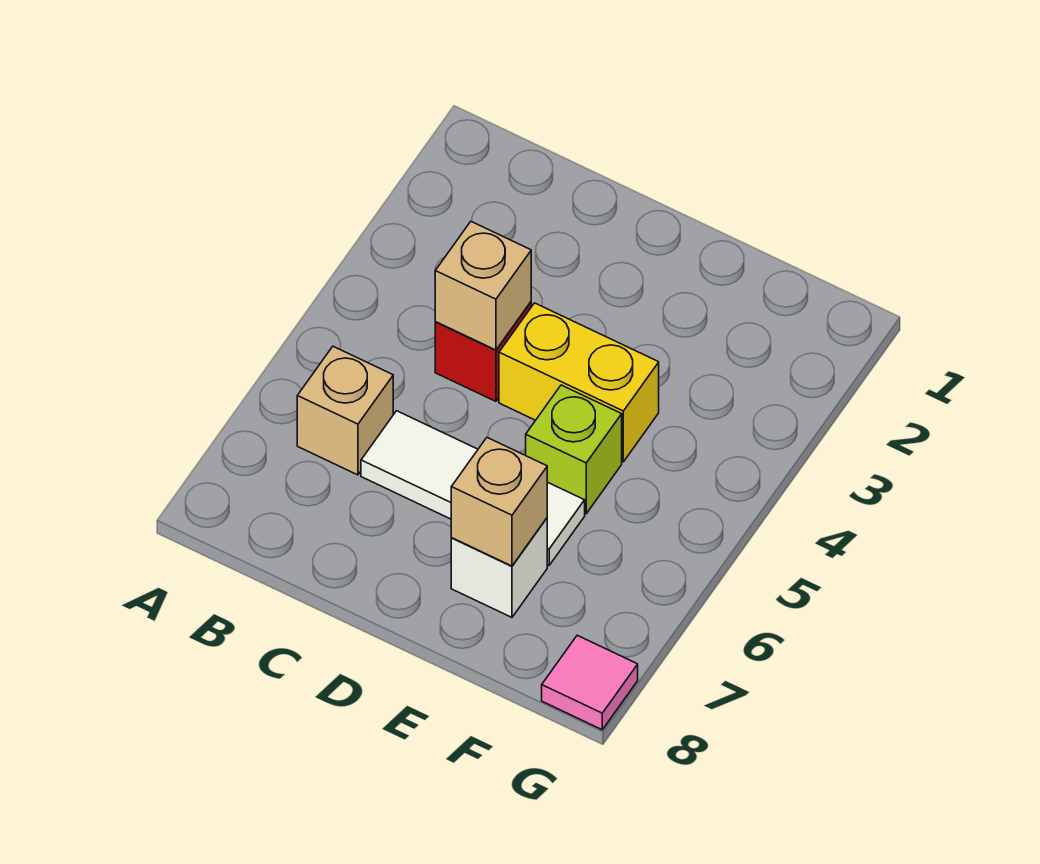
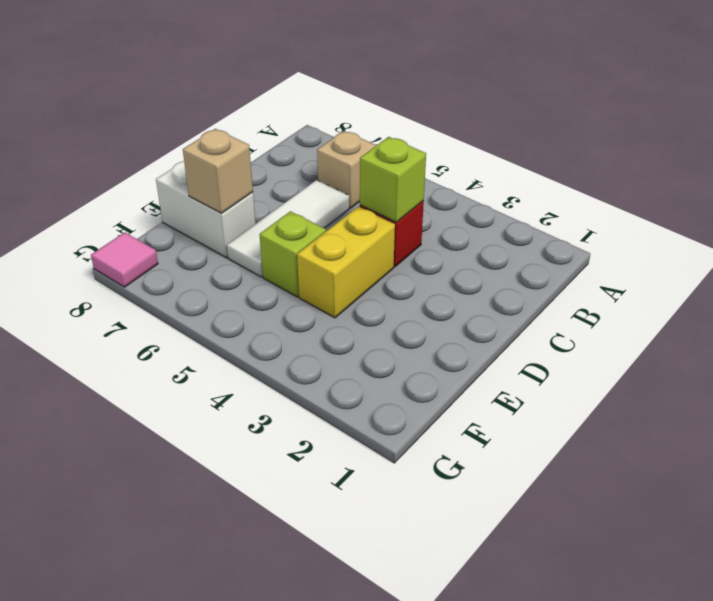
tan 1x1 brick [435,222,531,350] -> lime 1x1 brick [360,137,426,222]
white 1x1 brick [451,518,547,617] -> white 1x2 brick [156,161,256,258]

